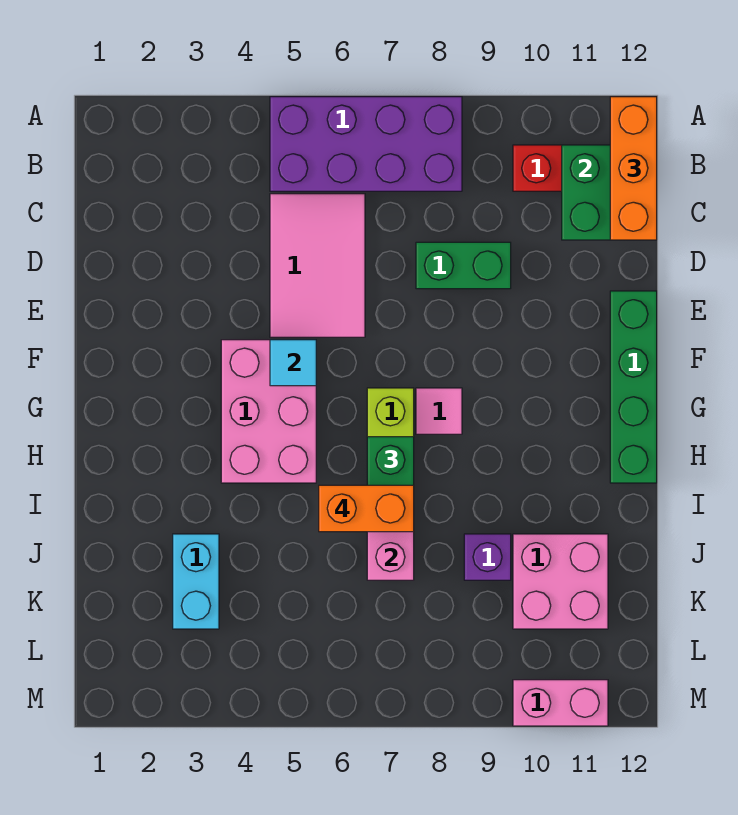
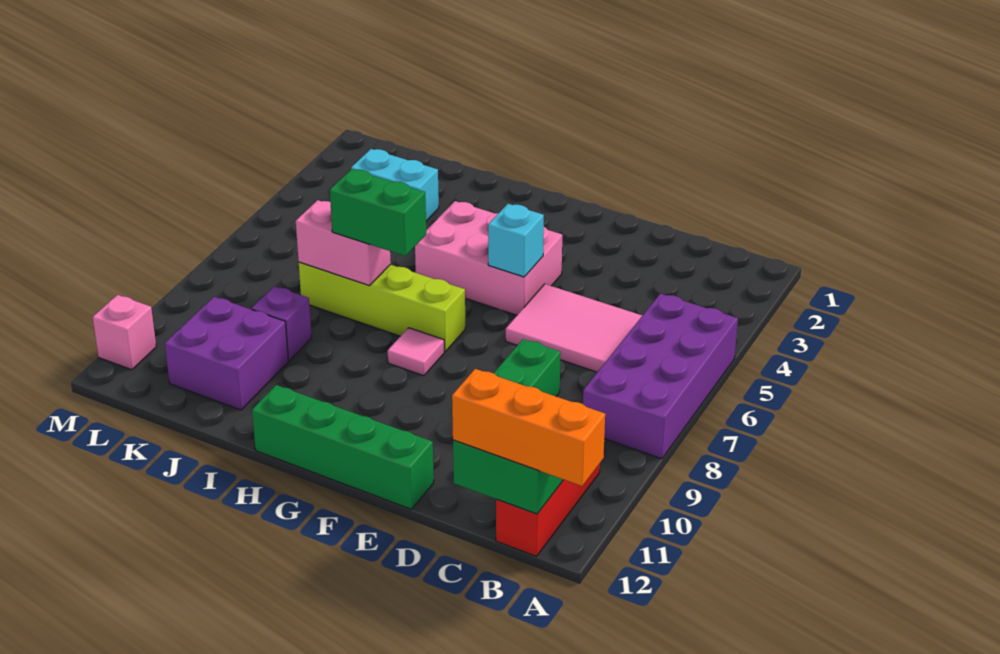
cyan 1x1 tile [270,340,316,386] -> cyan 1x1 brick [488,204,544,277]
orange 1x2 brick [319,485,414,532] -> none
pink 2x2 brick [513,534,608,629] -> purple 2x2 brick [165,297,288,410]
pink 1x2 brick [513,680,608,726] -> pink 1x1 brick [93,295,156,370]

